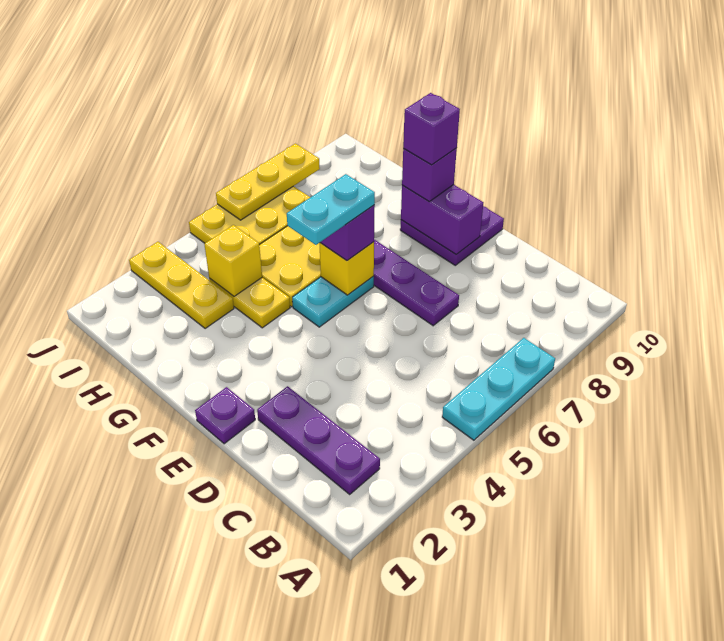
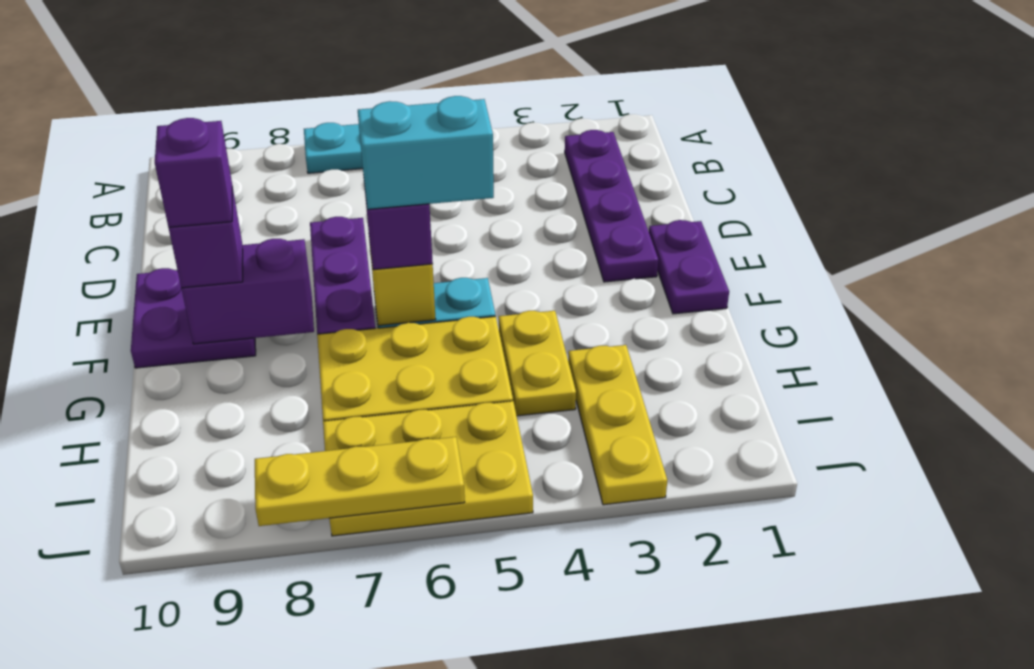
purple 1x3 plate [257,386,380,494] -> purple 1x4 plate [565,130,658,282]
purple 1x1 plate [195,387,255,444] -> purple 1x2 plate [649,220,729,314]
purple 1x2 brick [401,185,483,254] -> purple 1x2 brick turned to [182,239,314,344]
cyan 1x2 plate [287,174,375,245] -> cyan 1x2 brick [358,96,494,209]
yellow 1x1 brick [204,225,262,296] -> none

